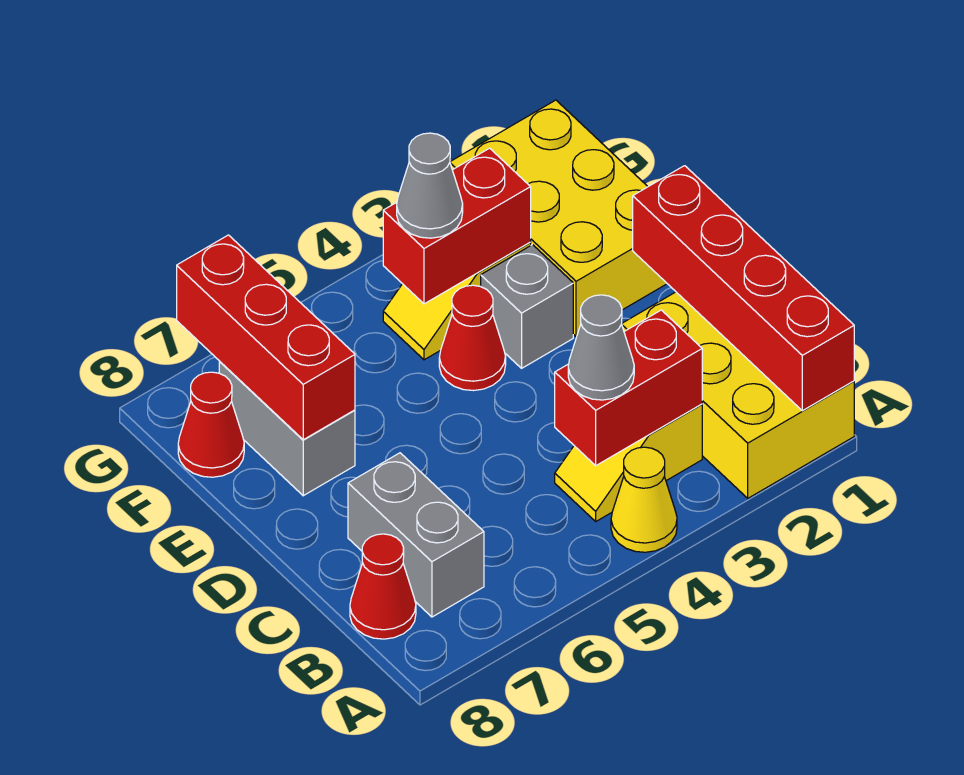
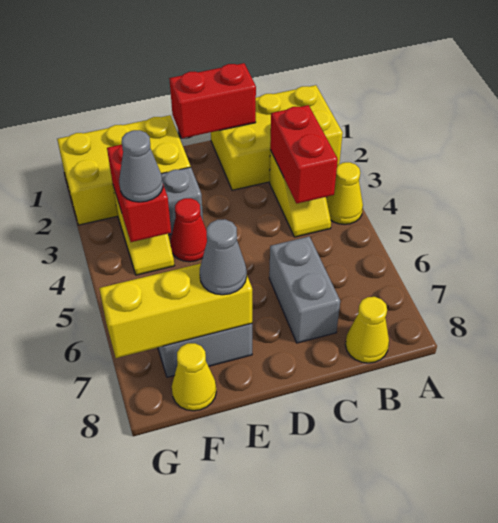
red 1x4 brick [633,166,854,411] -> red 1x2 brick [169,63,256,138]
grey 1x1 cone [568,295,634,400] -> grey 1x1 cone moved to [200,219,247,295]
grey 1x2 brick [348,453,484,617] -> grey 1x2 brick turned to [269,236,340,343]
red 1x1 cone [350,534,416,639] -> yellow 1x1 cone [345,297,389,363]
red 1x3 brick [177,235,355,440] -> yellow 1x3 brick [99,264,252,358]
red 1x1 cone [178,372,244,477] -> yellow 1x1 cone [172,343,216,411]

